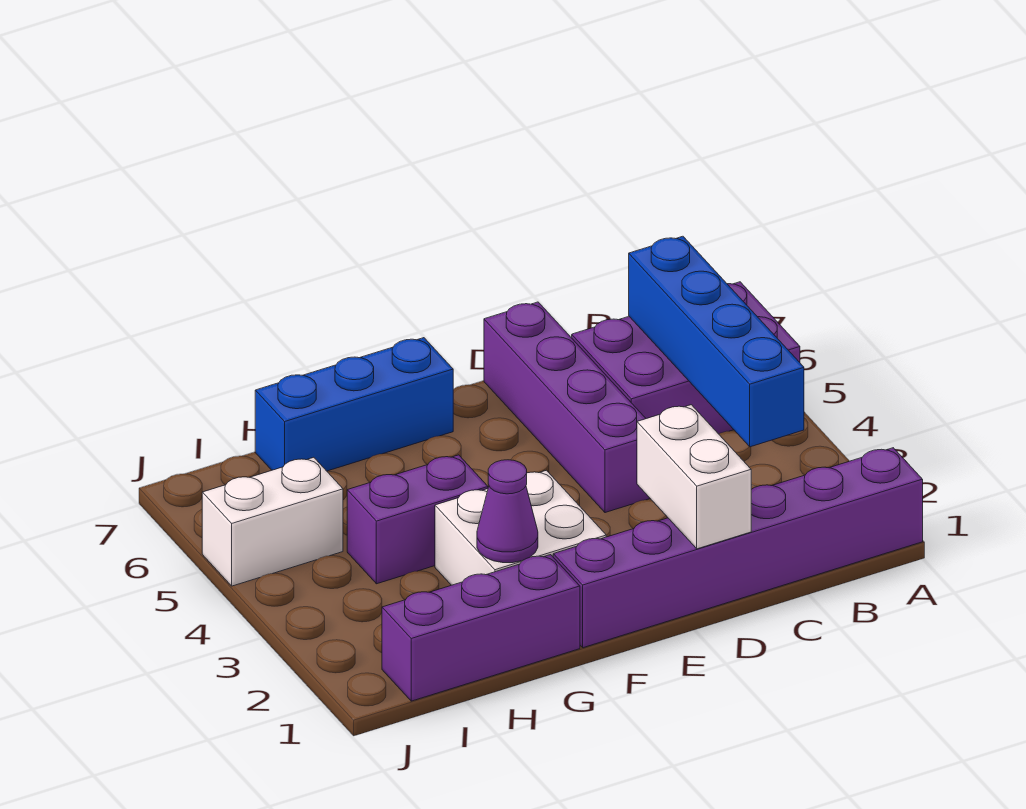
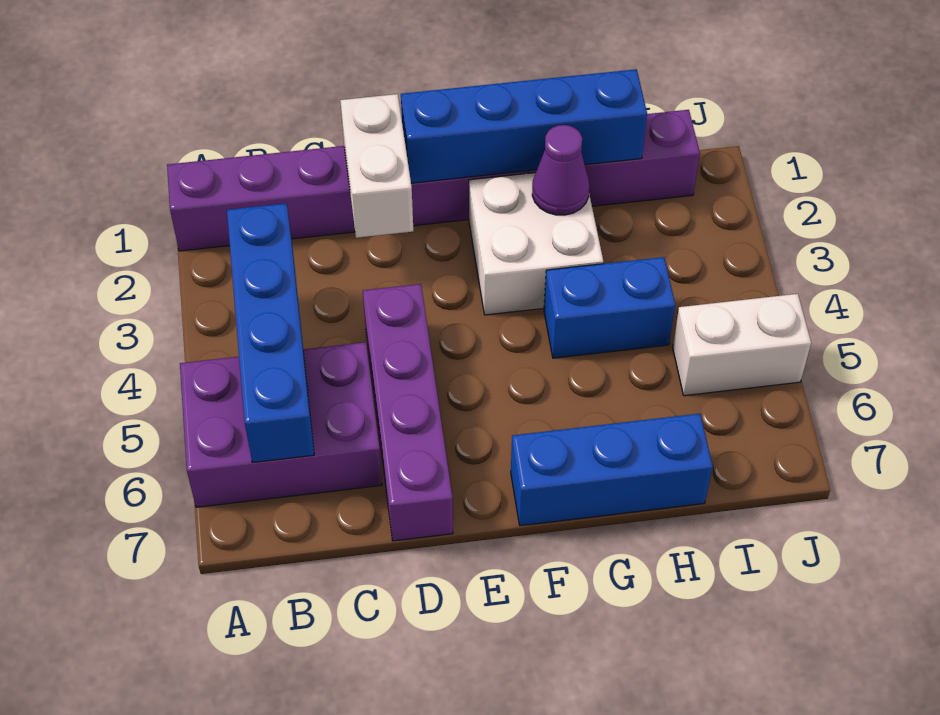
none -> blue 1x4 brick [401,69,647,183]
purple 1x2 brick [347,455,488,584] -> blue 1x2 brick [544,257,675,358]

